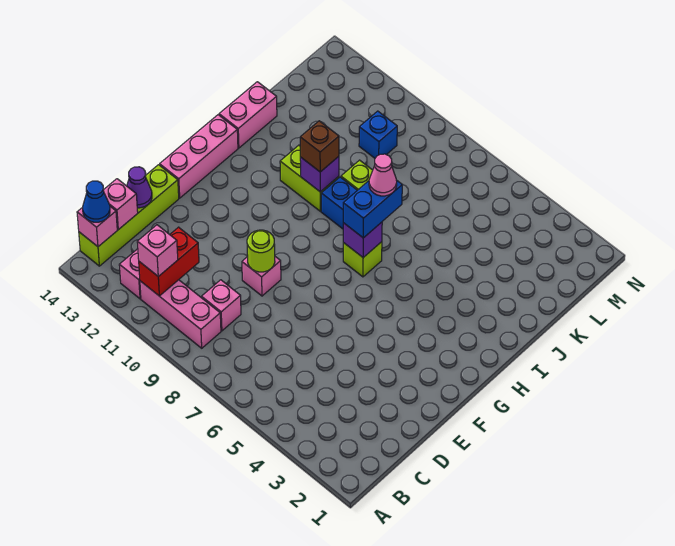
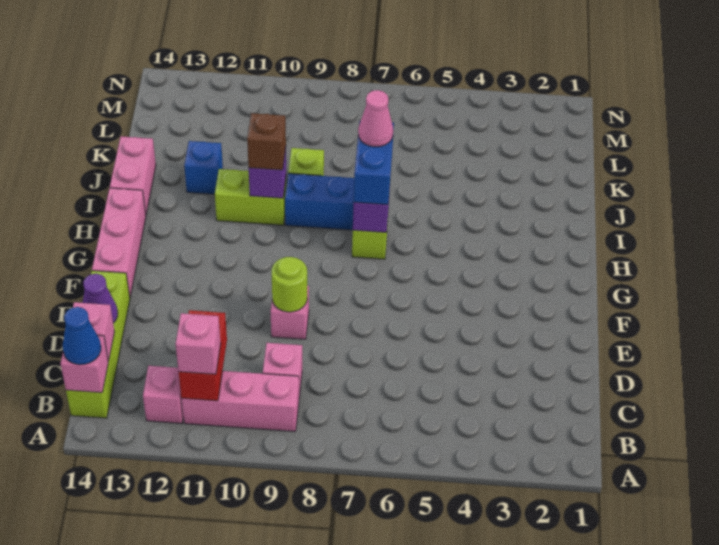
blue 1x1 brick [359,111,397,158] -> blue 1x1 brick moved to [184,141,223,194]

